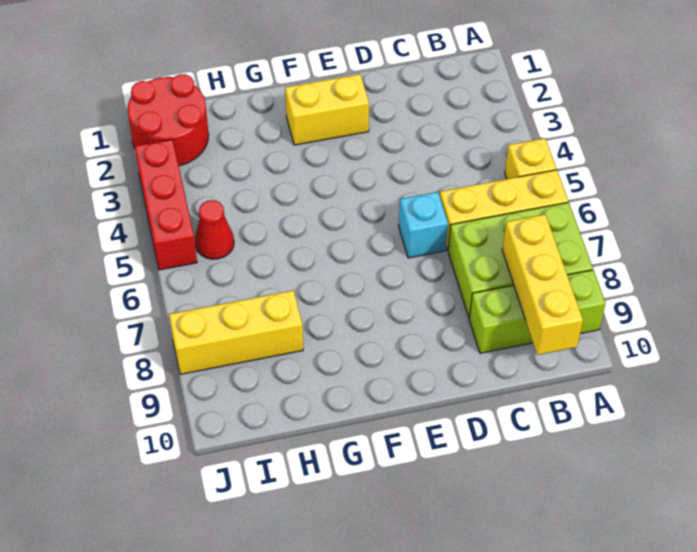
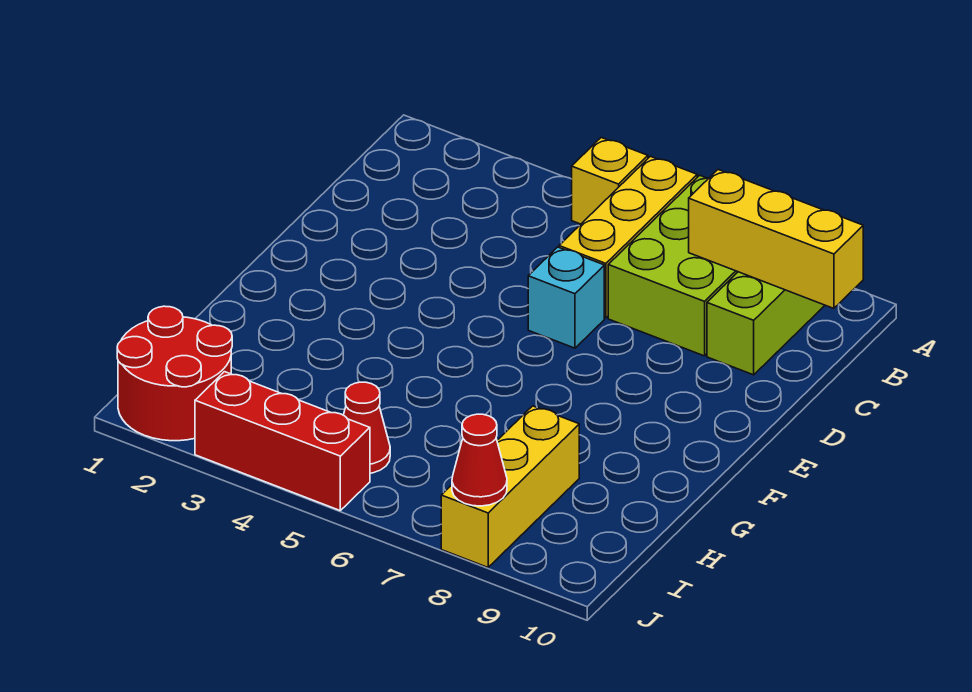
yellow 1x2 brick [285,74,369,145] -> none
none -> red 1x1 cone [452,414,507,506]

